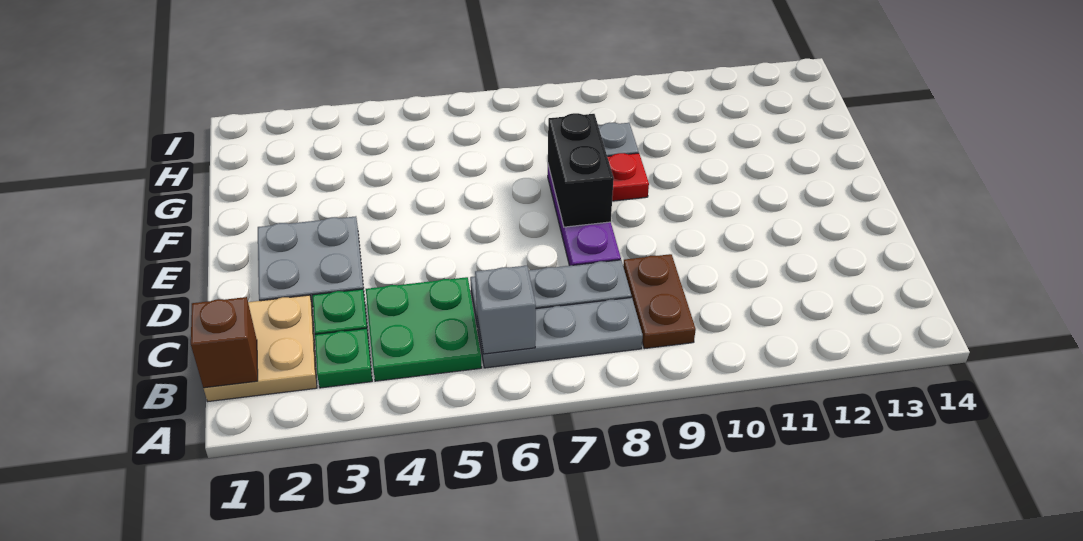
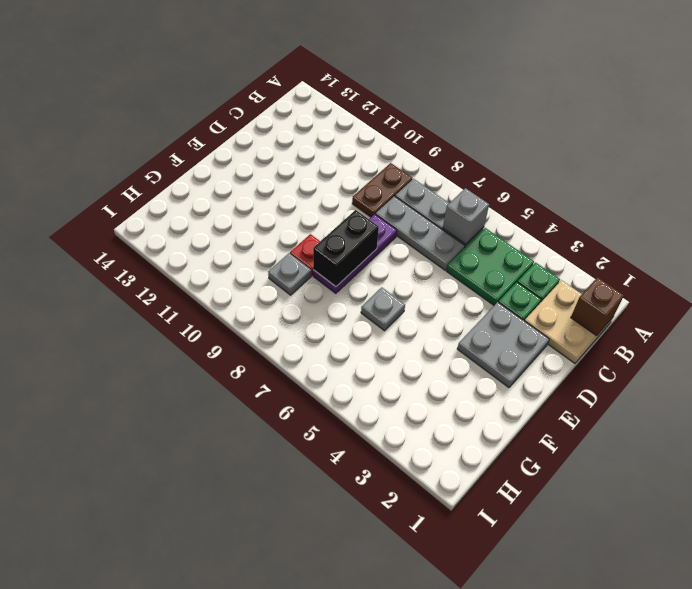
none -> grey 1x1 plate [361,287,405,331]

